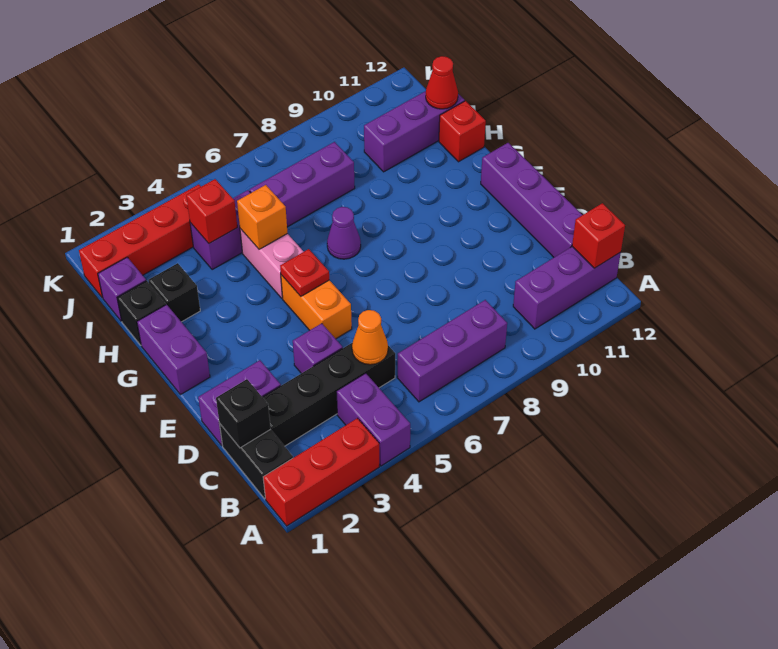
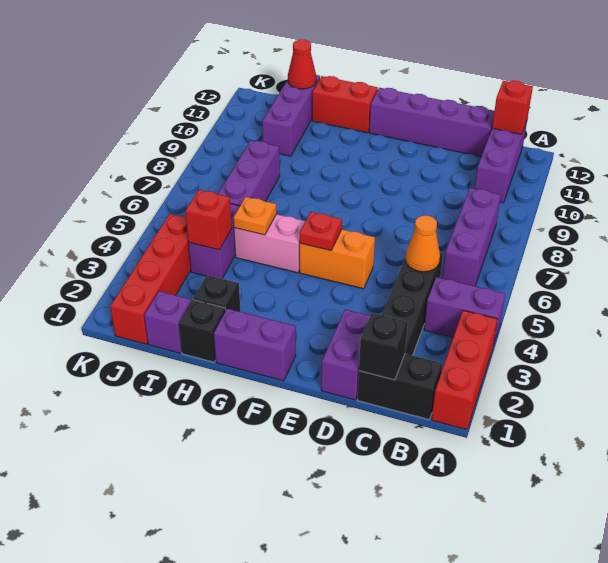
purple 1x1 brick [293,323,343,373] -> none
purple 1x1 cone [327,207,361,259] -> none
orange 1x1 brick [237,185,287,249] -> orange 1x1 plate [233,197,276,235]
red 1x1 brick [439,101,486,162] -> red 1x2 brick [312,76,378,133]

